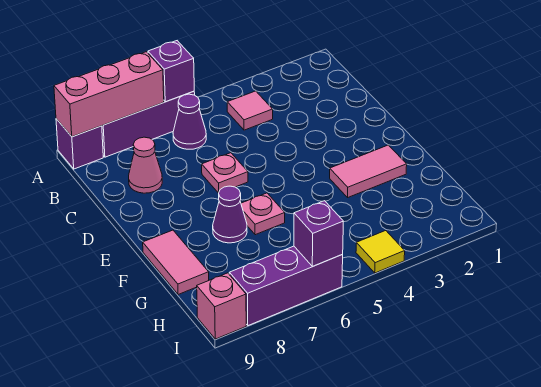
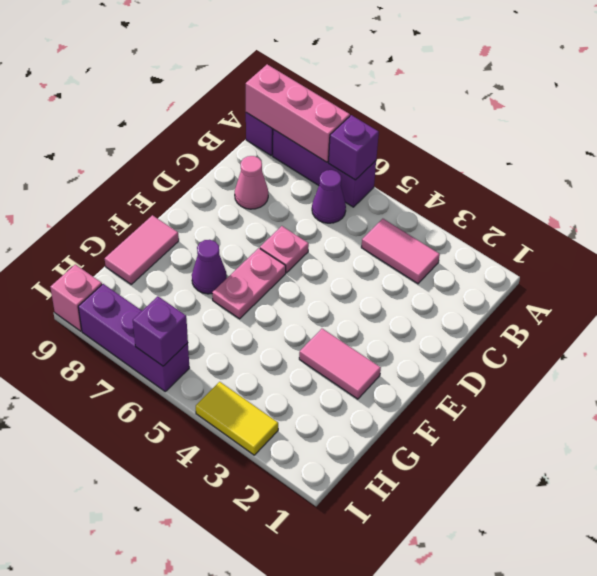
pink 1x1 tile [227,91,273,130] -> pink 1x2 tile [361,219,440,284]
pink 1x1 plate [241,193,285,235] -> pink 1x2 plate [212,248,286,319]
yellow 1x1 tile [356,231,405,273] -> yellow 1x2 tile [196,382,278,455]

